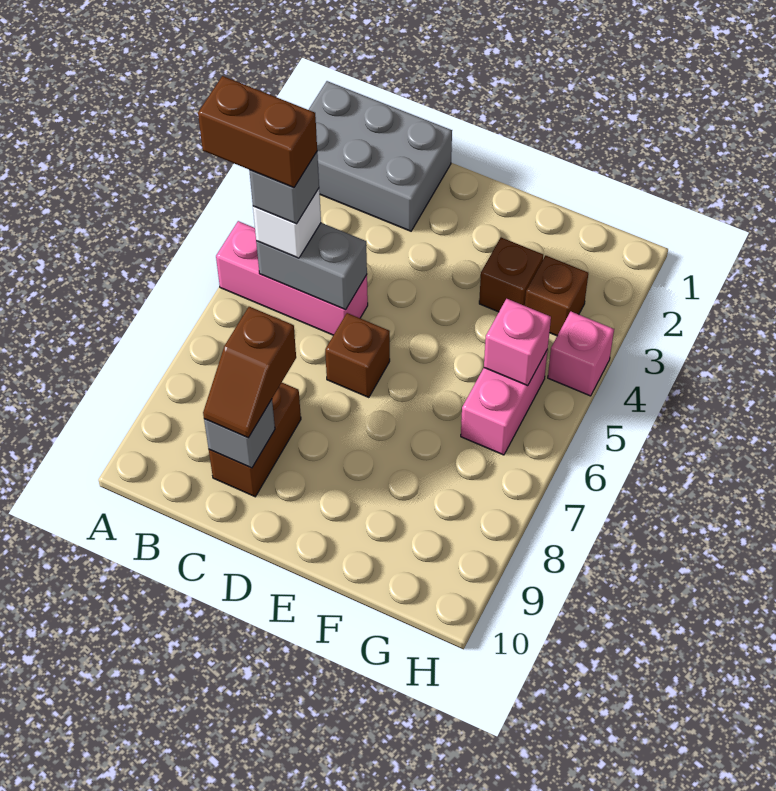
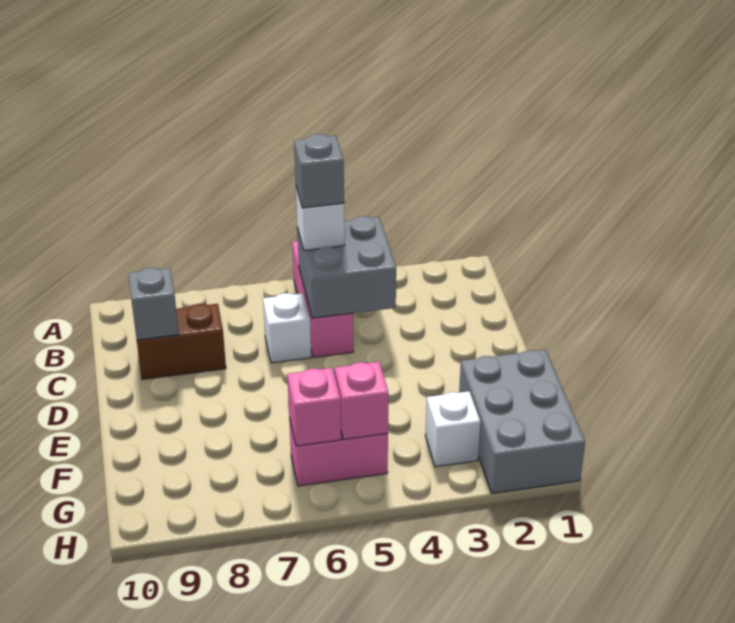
grey 2x3 brick [309,81,452,231] -> grey 2x3 brick moved to [459,350,585,494]
brown 1x2 brick [198,76,317,188] -> none
grey 1x2 brick [256,223,367,310] -> grey 2x2 brick [297,216,396,318]
none -> white 1x1 brick [263,293,311,363]
brown 1x2 slope [203,307,296,438] -> none
brown 1x1 brick [325,313,390,398] -> none
brown 1x1 brick [479,238,543,312] -> none
brown 1x1 brick [525,256,588,336] -> white 1x1 brick [425,391,480,467]
pink 1x1 brick [548,312,614,396] -> pink 1x1 brick moved to [287,368,341,446]

